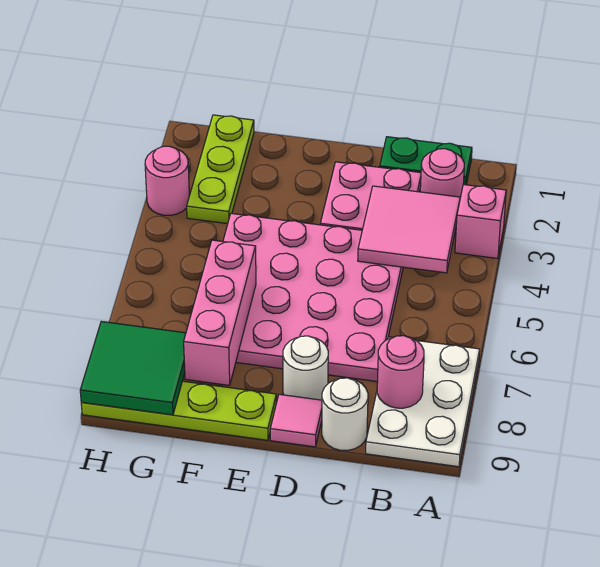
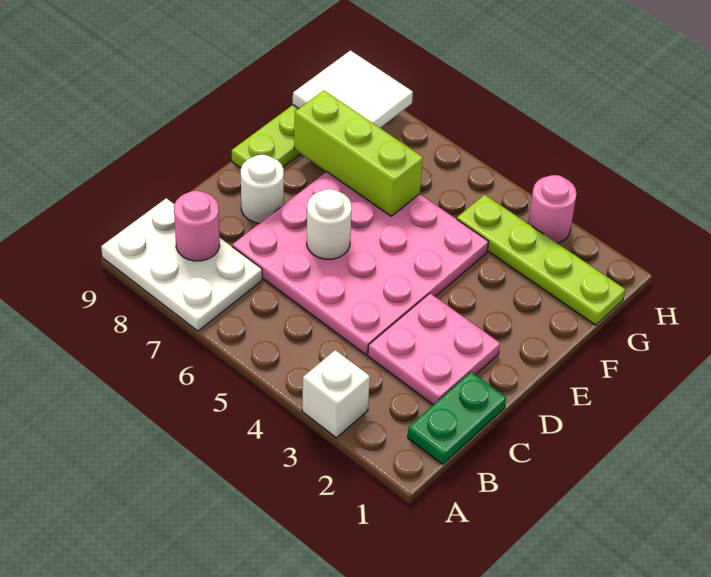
pink 1x1 brick [455,185,506,258] -> white 1x1 brick [302,350,370,438]
pink 1x1 round brick [420,149,464,197] -> none
pink 2x2 tile [358,186,460,273] -> none
white 1x1 round brick [322,378,368,451] -> white 1x1 round brick moved to [307,189,352,259]
pink 1x1 tile [270,394,322,447] -> none
pink 1x3 brick [184,240,256,385] -> lime 1x3 brick [294,90,423,216]
lime 1x3 plate [187,115,254,224] -> lime 1x4 plate [457,195,625,325]
green 2x2 tile [80,321,186,415] -> white 2x2 tile [293,51,413,128]

